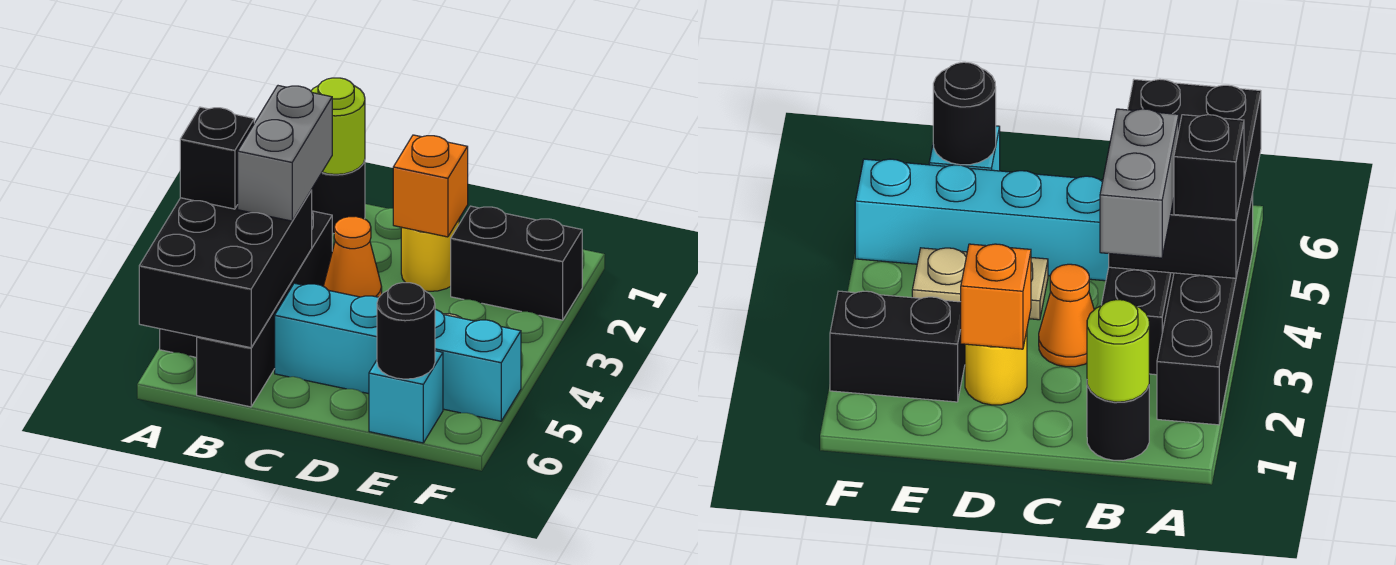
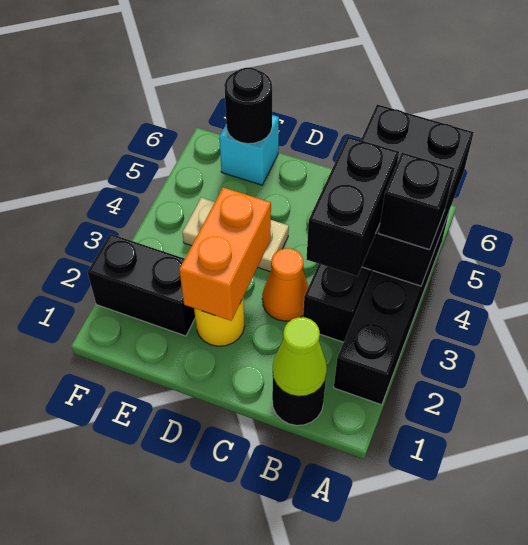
lime 1x1 round brick [311,78,365,175] -> lime 1x1 cone [273,317,327,396]
grey 1x2 brick [238,86,332,221] -> black 1x2 brick [307,136,399,276]
cyan 1x4 brick [275,283,521,421] -> none
orange 1x1 brick [393,135,468,237] -> orange 1x2 brick [179,187,271,321]

